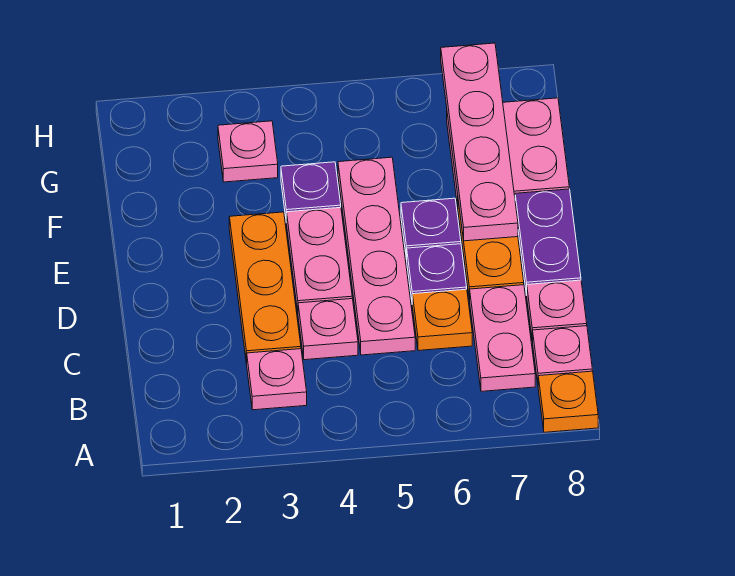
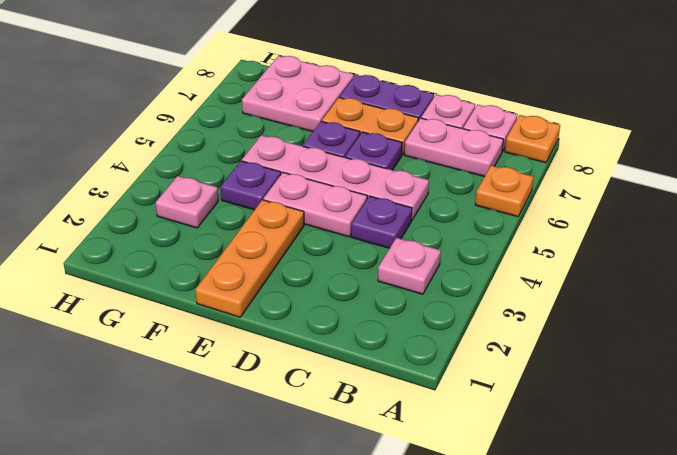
orange 1x3 plate [229,212,301,364] -> orange 1x3 plate turned to [195,200,304,317]
pink 1x1 plate [298,299,358,360] -> purple 1x1 plate [351,196,412,248]
orange 1x1 plate [412,289,472,351] -> orange 1x1 plate moved to [475,165,534,217]
pink 1x4 plate [441,43,518,241] -> none

